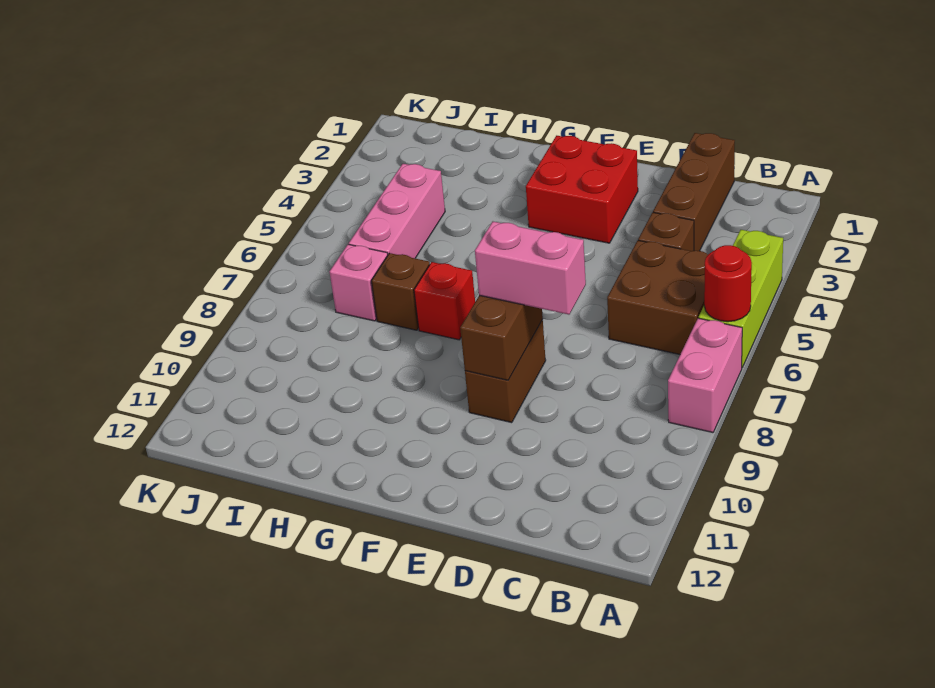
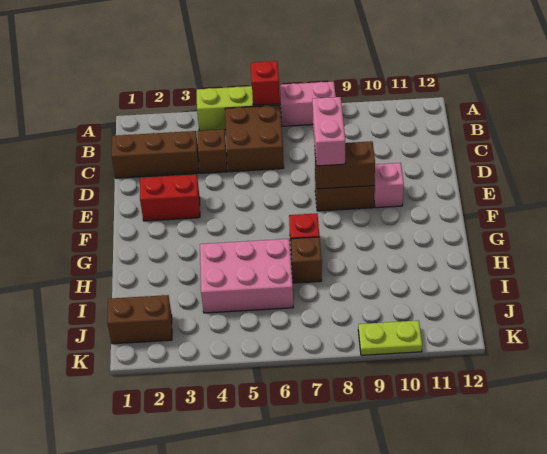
red 1x1 round brick [704,245,752,322] -> red 1x1 brick [251,61,280,105]
red 2x2 brick [526,136,638,243] -> red 1x2 brick [140,175,200,221]
pink 1x3 brick [349,164,445,258] -> pink 2x3 brick [200,239,293,313]
pink 1x1 brick [329,244,388,321] -> pink 1x1 brick moved to [374,163,404,208]
none -> brown 1x2 brick [107,295,172,344]
none -> lime 1x2 plate [358,320,422,355]

